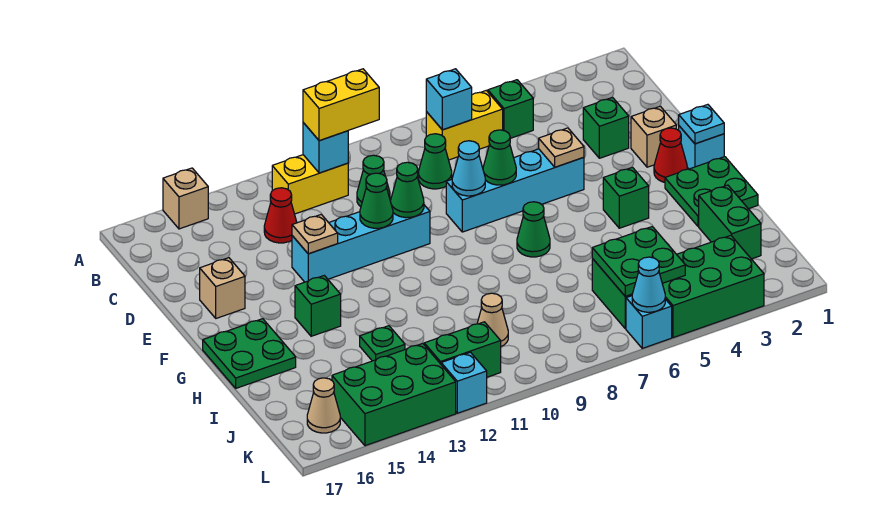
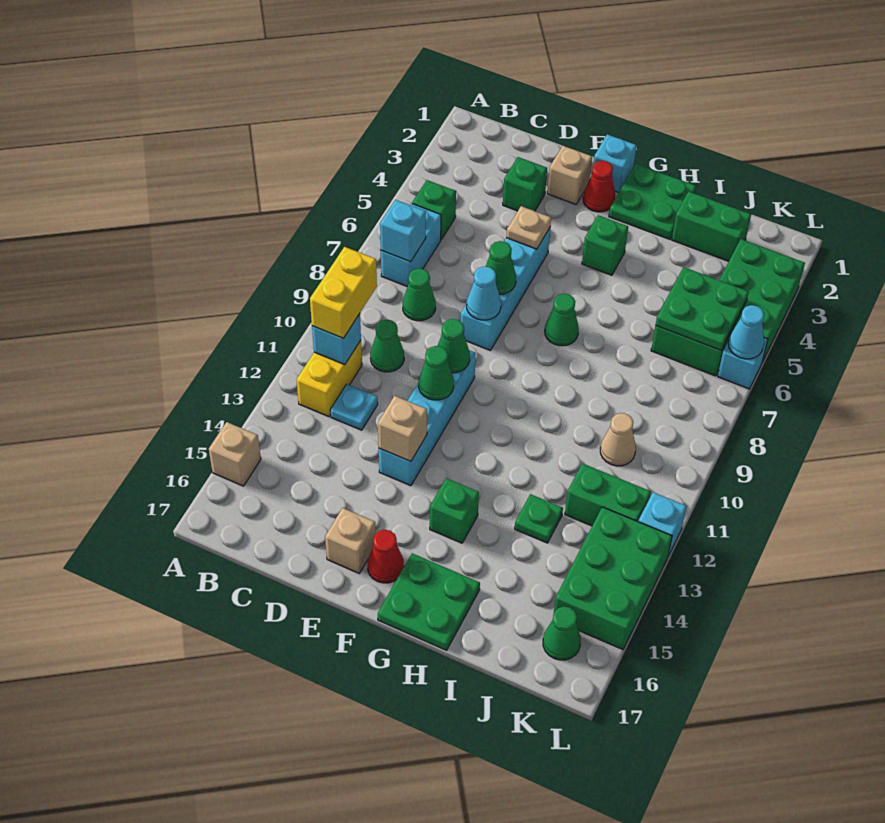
yellow 1x2 brick [426,90,503,160] -> cyan 1x2 brick [381,203,441,287]
red 1x1 cone [264,188,297,243] -> red 1x1 cone moved to [367,530,404,583]
tan 1x1 plate [292,214,338,254] -> tan 1x1 brick [378,396,427,461]
cyan 1x1 plate [679,105,724,144] -> cyan 1x1 plate moved to [330,384,378,430]
green 1x2 brick [424,322,501,377] -> green 1x2 brick turned to [565,463,651,526]
tan 1x1 cone [307,378,340,433] -> green 1x1 cone [543,607,581,660]

